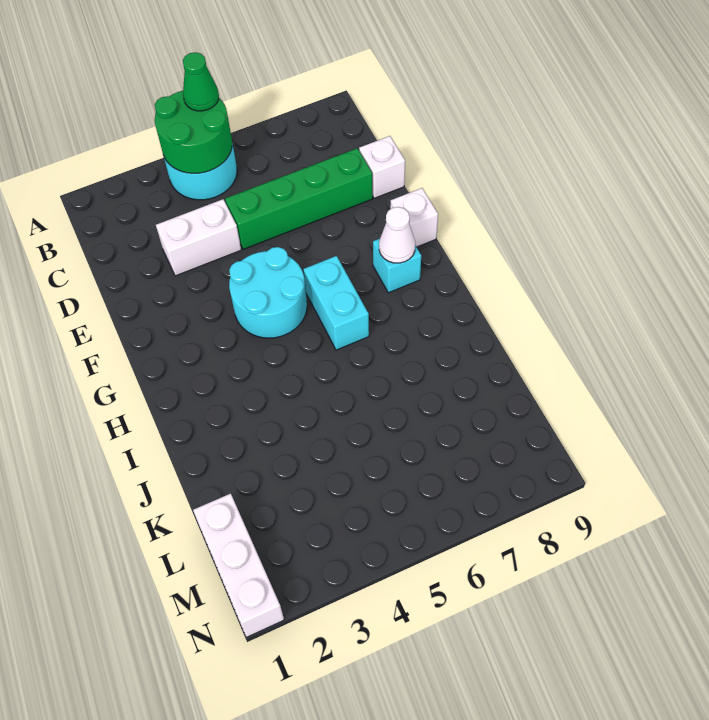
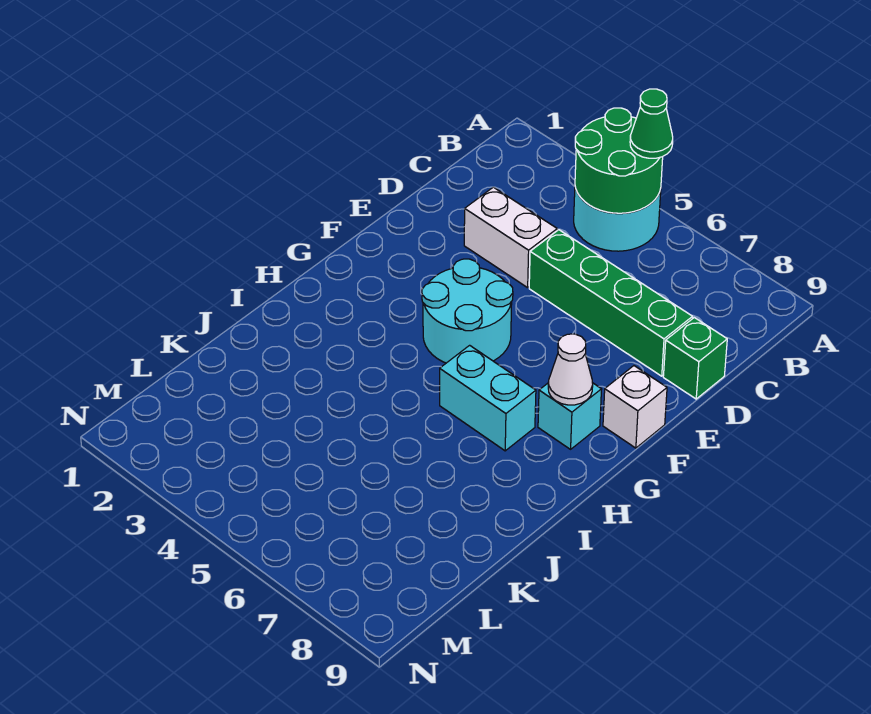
white 1x1 brick [359,136,405,198] -> green 1x1 brick [663,318,727,399]
cyan 1x2 brick [303,256,369,350] -> cyan 1x2 brick turned to [440,345,536,451]
white 1x3 brick [193,494,284,637] -> none

